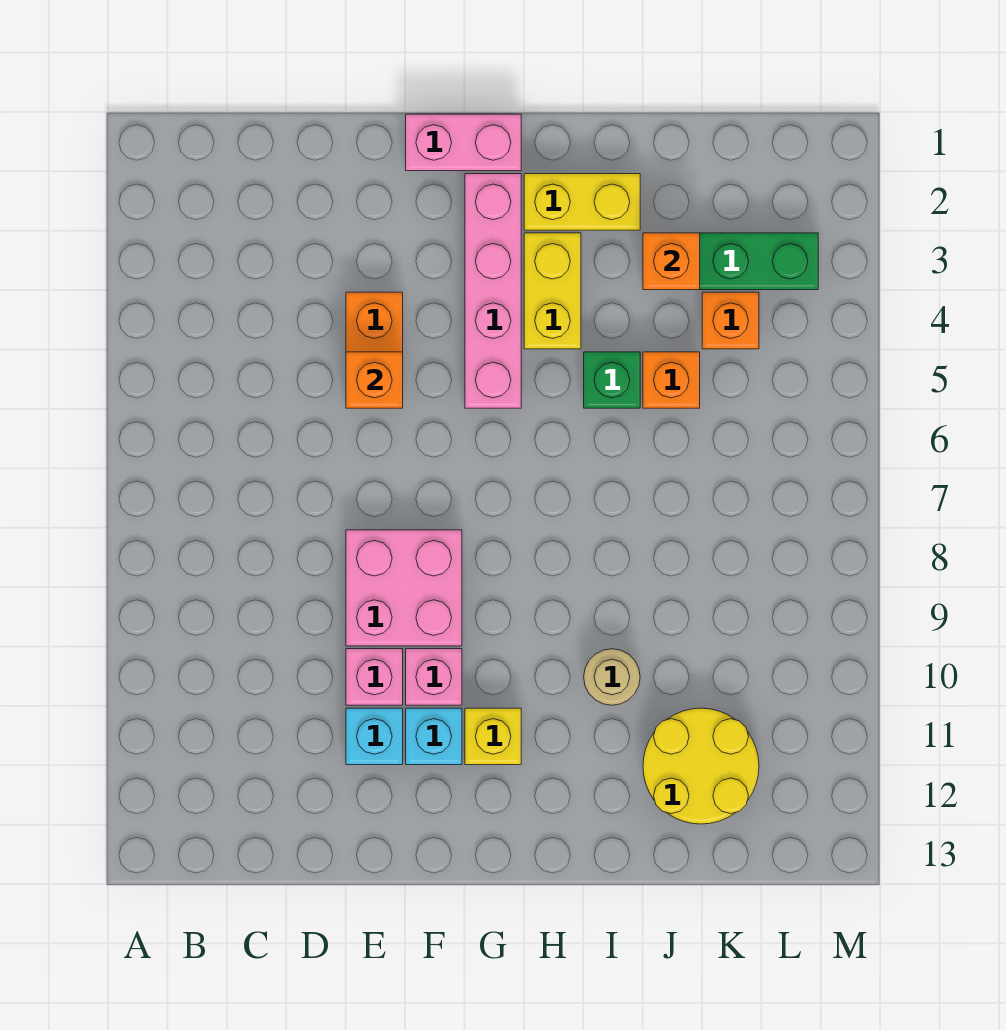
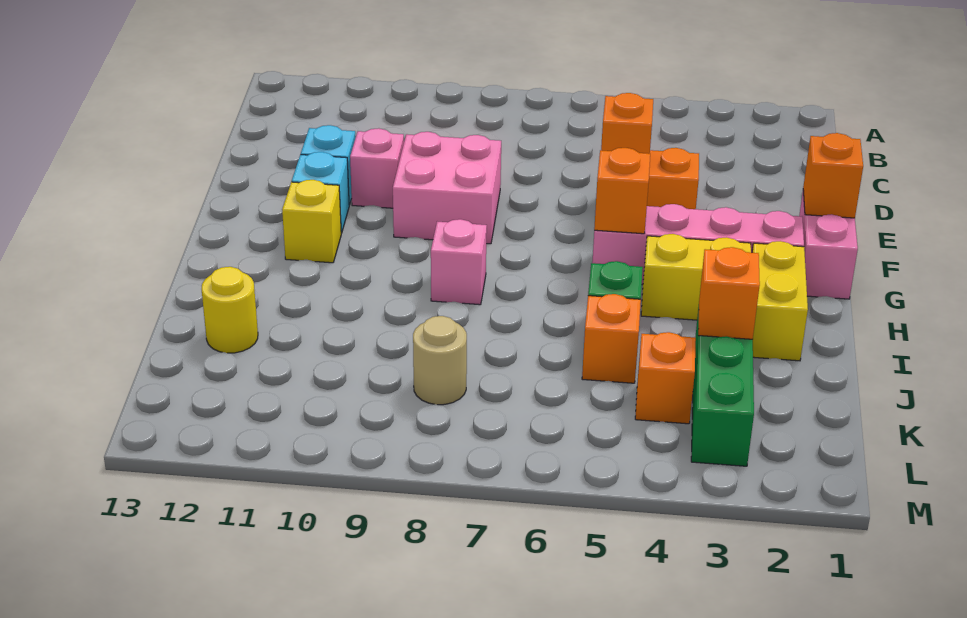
none -> orange 1x1 brick [803,133,863,218]
pink 1x1 brick [406,649,462,705] -> pink 1x1 brick moved to [431,219,487,305]
none -> orange 1x1 brick [594,148,650,234]
tan 1x1 round brick [584,649,640,705] -> tan 1x1 round brick moved to [413,316,467,405]
yellow 2x2 round brick [643,708,759,824] -> yellow 1x1 round brick [202,267,258,353]

